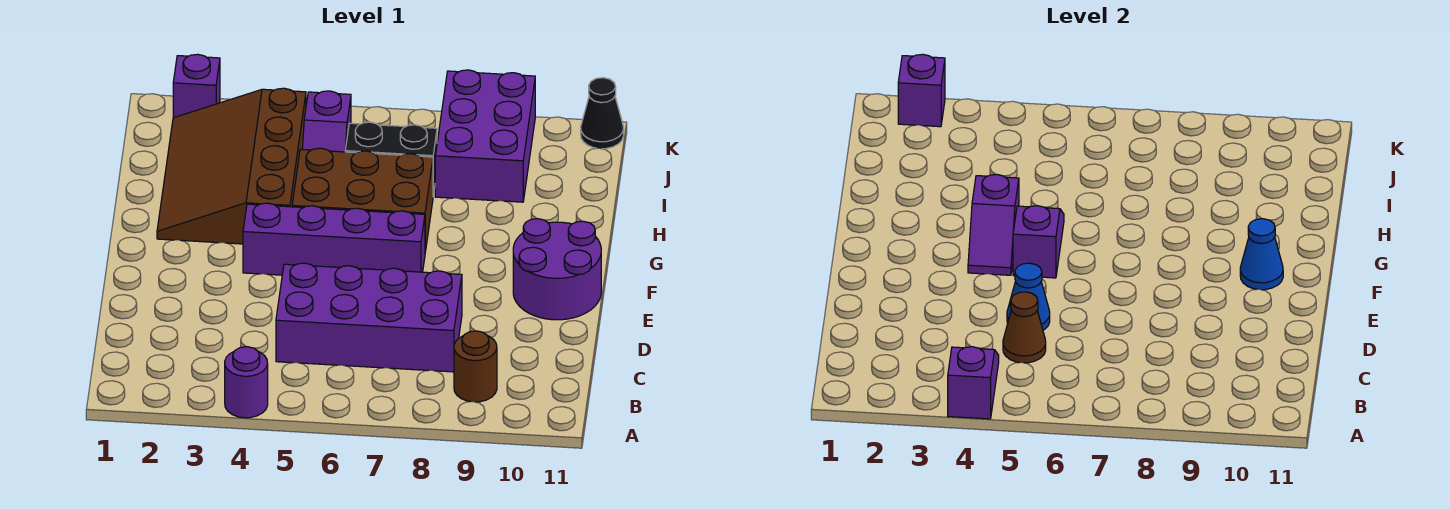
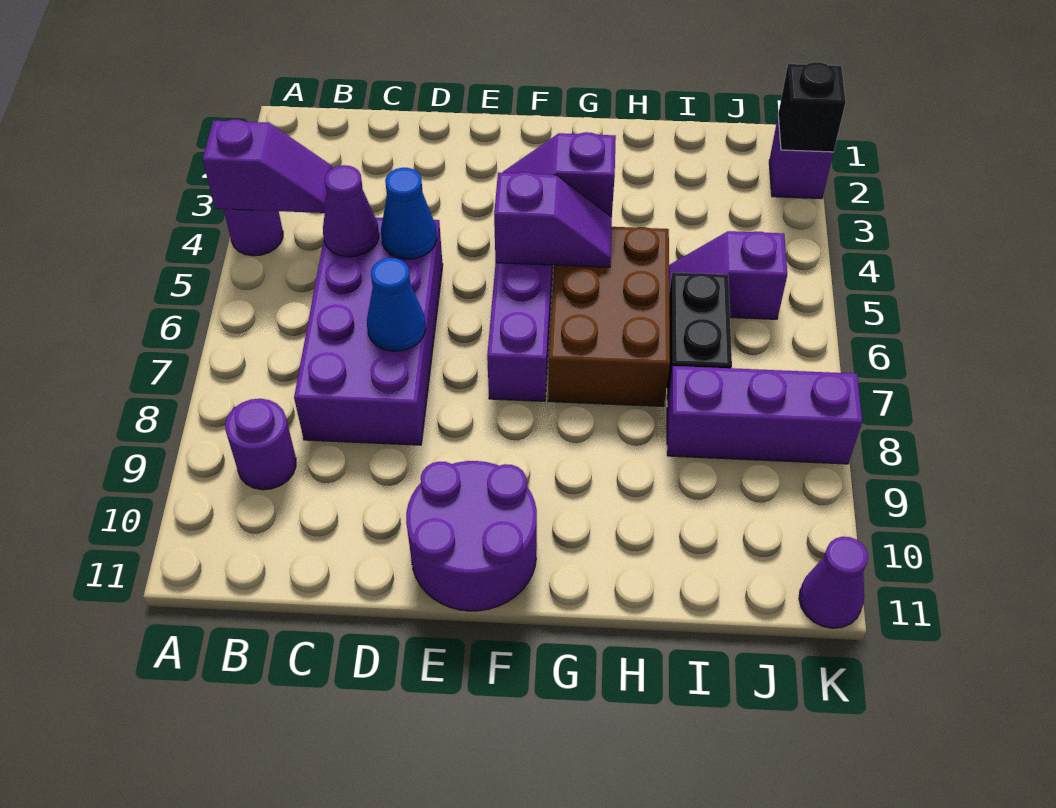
brown 1x1 round brick [454,331,497,402] -> purple 1x1 round brick [225,399,296,490]
brown 1x1 cone [1003,292,1046,363] -> purple 1x1 cone [323,165,379,257]
blue 1x1 cone [1240,219,1283,290] -> blue 1x1 cone moved to [367,258,426,351]
brown 3x4 slope [157,88,306,244] -> none
purple 2x3 brick [435,70,535,202] -> purple 1x3 brick [667,366,862,464]
purple 1x1 brick [898,54,945,127] -> black 1x1 brick [778,62,846,152]
black 1x1 cone [581,78,624,149] -> purple 1x1 cone [799,537,868,628]

